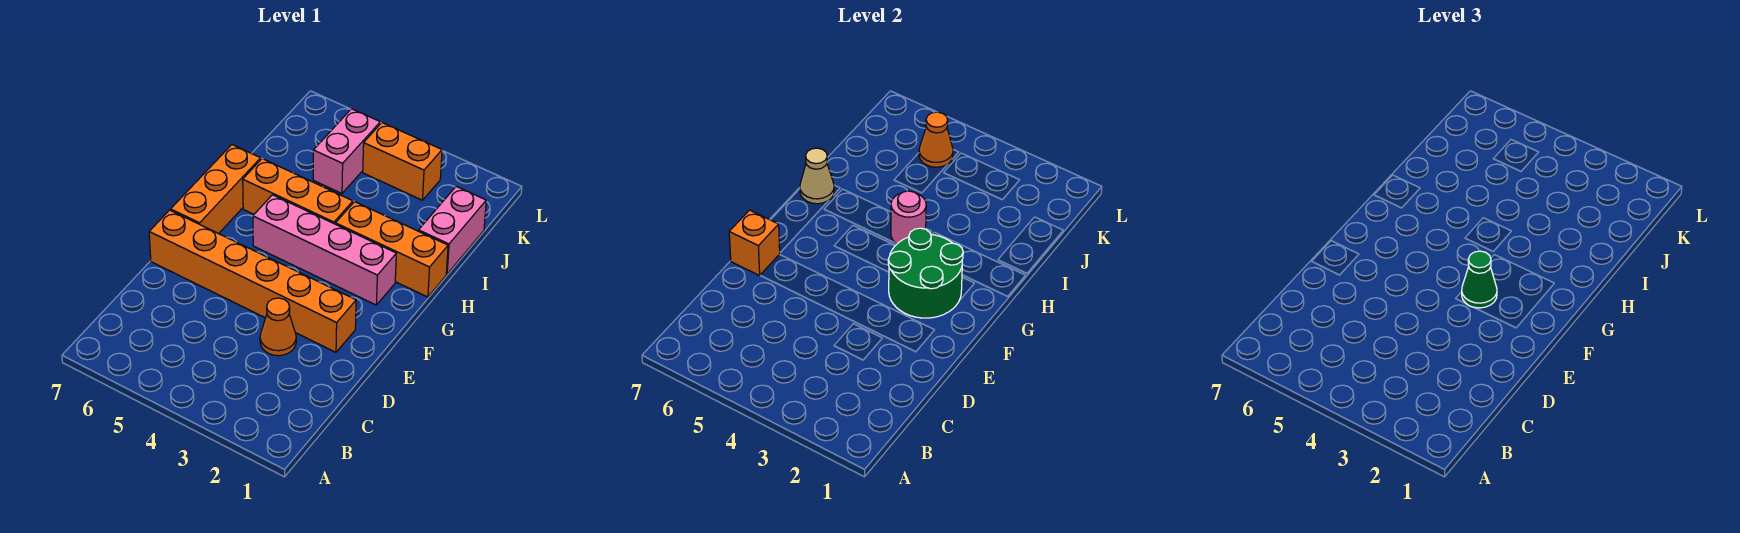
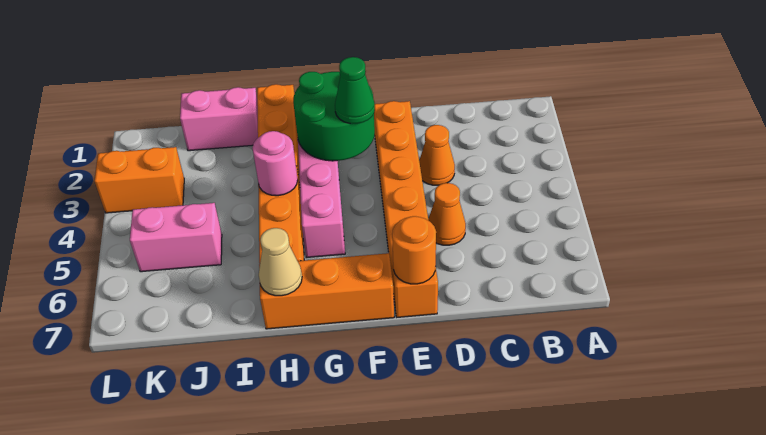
orange 1x1 brick [729,210,780,276] -> orange 1x1 round brick [392,216,436,284]
orange 1x2 brick [363,123,442,200] -> orange 1x2 brick turned to [94,147,184,213]
orange 1x1 cone [919,112,953,167] -> orange 1x1 cone moved to [428,183,466,245]

